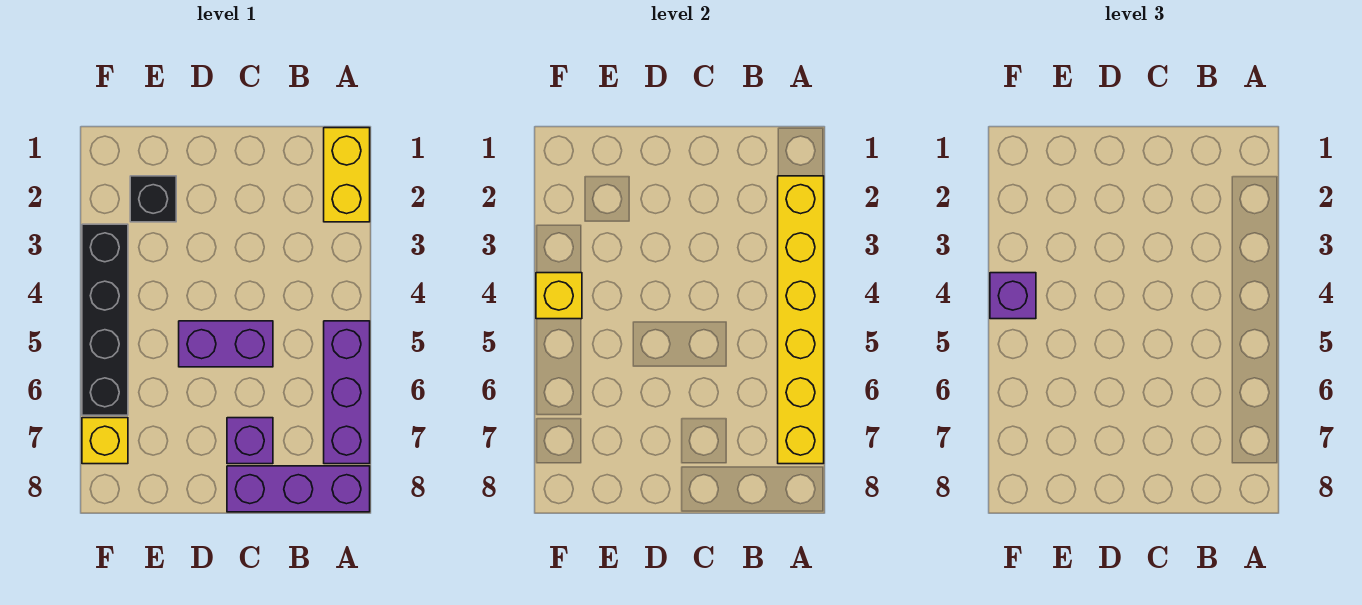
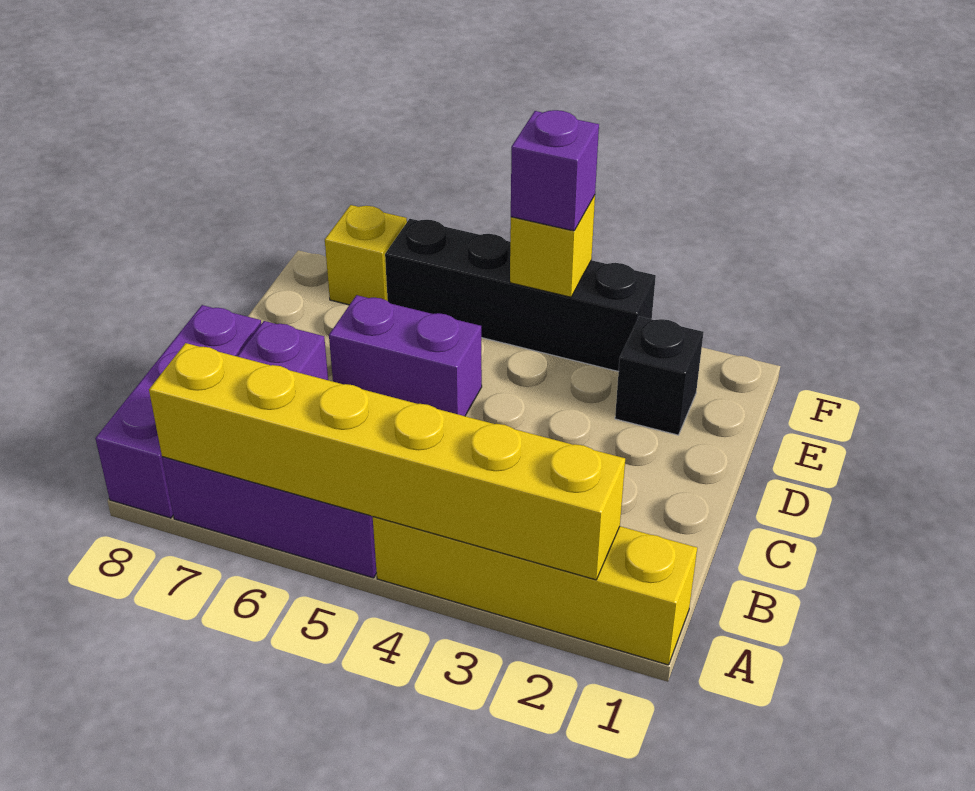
yellow 1x2 brick [324,128,370,222] -> yellow 1x4 brick [373,517,697,665]
purple 1x2 brick [179,321,273,367] -> purple 1x2 brick turned to [329,295,482,416]

